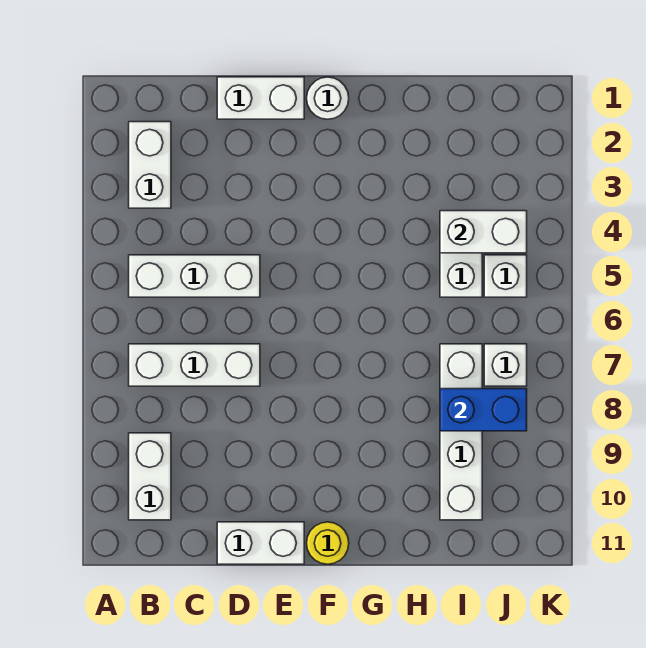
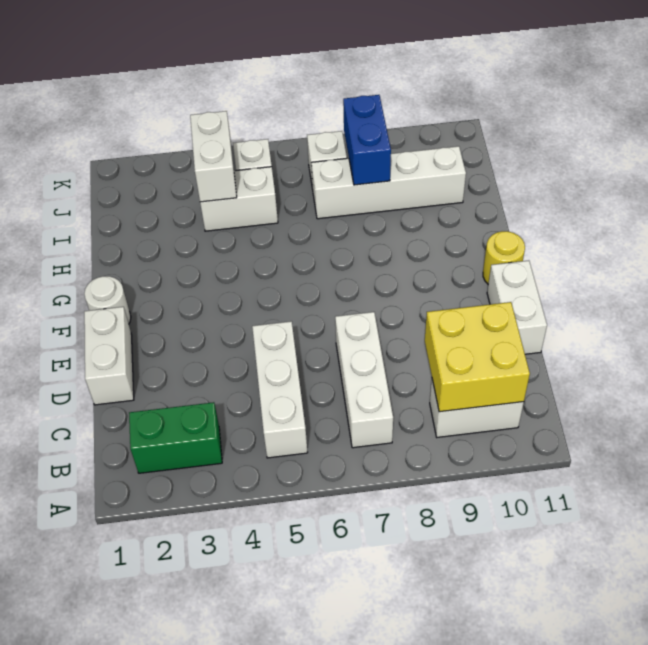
white 1x2 brick [129,122,171,208] -> green 1x2 brick [129,402,222,473]
none -> yellow 2x2 brick [425,302,530,412]

